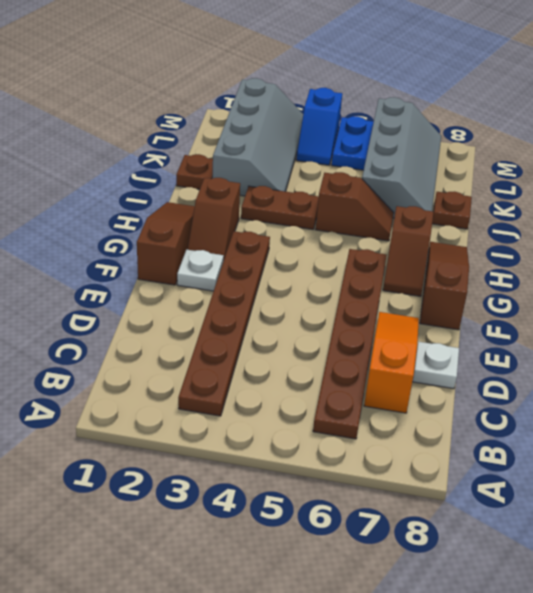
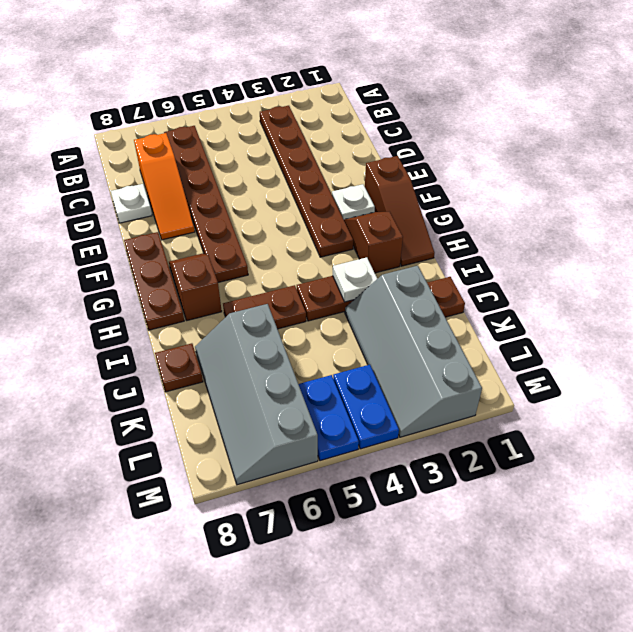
brown 1x3 slope [420,242,469,330] -> brown 1x3 plate [124,232,184,330]
none -> white 1x1 plate [333,257,377,302]
brown 1x2 slope [316,172,394,241] -> brown 1x2 plate [223,285,306,329]
blue 1x2 slope [296,88,342,165] -> blue 1x2 plate [333,365,399,449]

